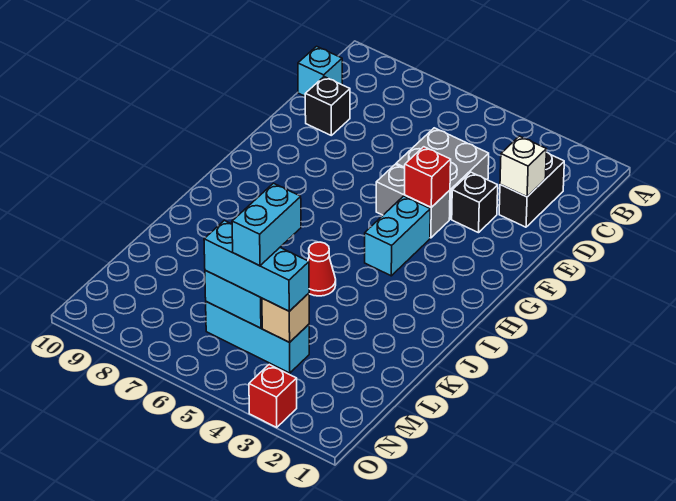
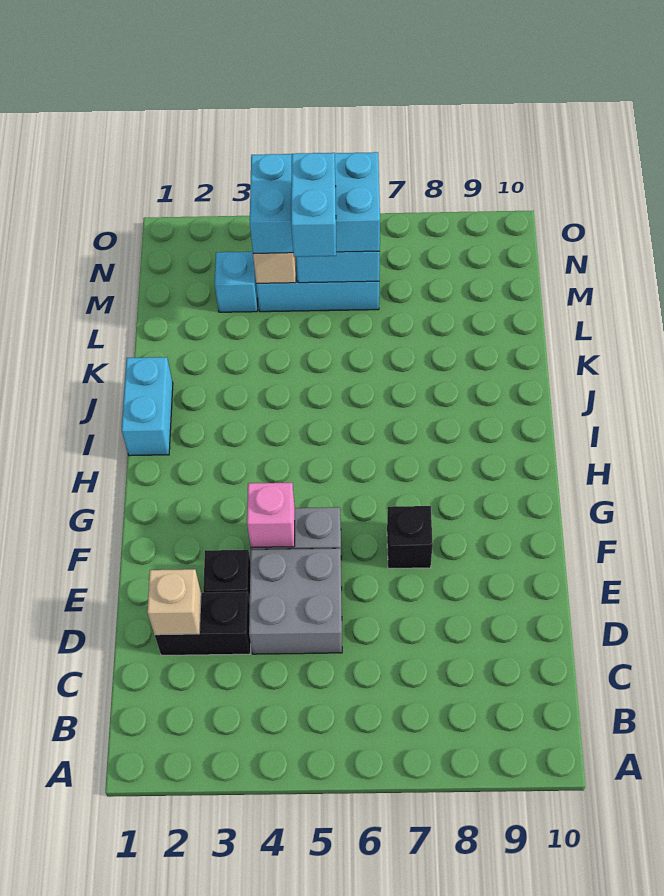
black 1x2 brick [499,152,564,227] -> black 1x2 brick turned to [155,592,251,655]
cyan 1x1 brick [298,46,342,96] -> cyan 1x1 brick moved to [215,252,258,312]
white 1x1 brick [500,136,546,197] -> tan 1x1 brick [147,569,201,635]
black 1x1 brick [305,77,350,135] -> black 1x1 brick moved to [387,506,433,569]
red 1x1 brick [404,147,451,207] -> pink 1x1 brick [247,483,295,547]
cyan 1x2 brick [365,196,430,276] -> cyan 1x2 brick moved to [122,357,173,456]
red 1x1 cone [308,242,336,296] -> none
cyan 1x3 brick [204,221,309,311] -> cyan 2x3 brick [250,152,380,253]
red 1x1 brick [249,365,297,427] -> none

